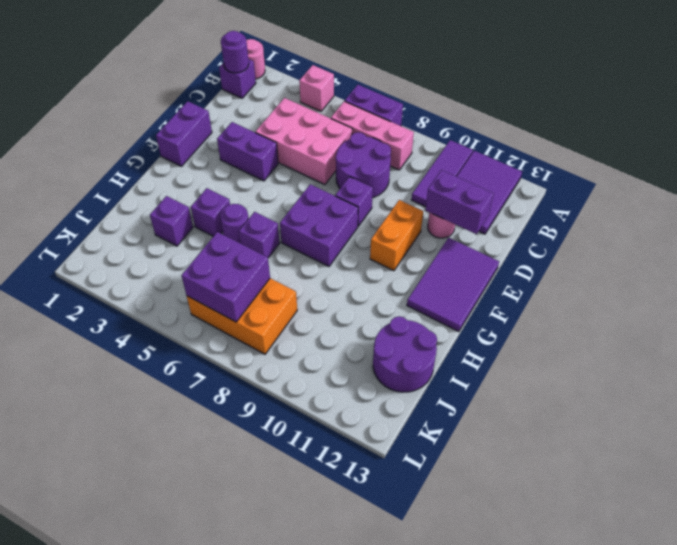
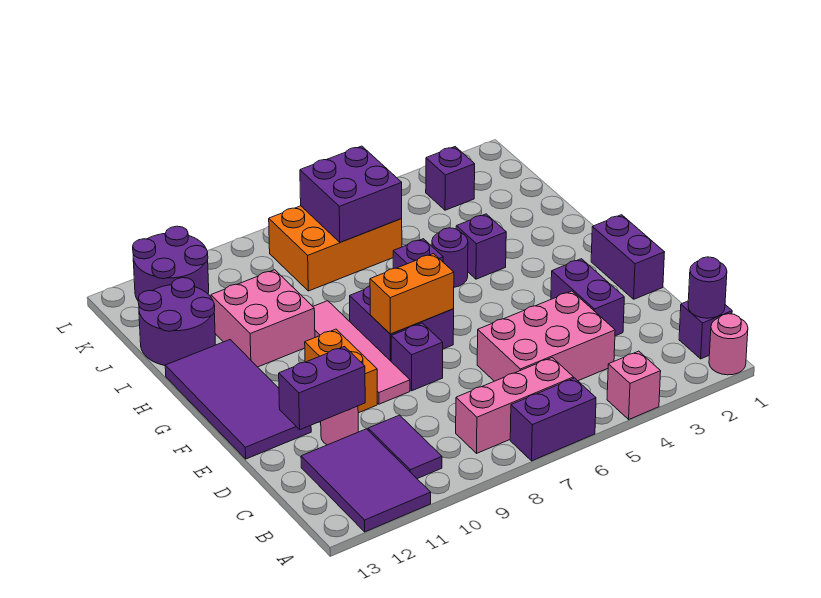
purple 1x3 tile [412,140,473,207] -> purple 1x2 tile [368,415,442,479]
purple 2x2 round brick [336,132,391,198] -> purple 2x2 round brick moved to [133,226,209,300]
purple 1x2 brick [217,122,278,181] -> purple 1x2 brick turned to [551,259,624,336]
none -> pink 1x4 tile [313,301,410,404]
purple 2x3 tile [407,238,499,332] -> purple 2x4 tile [165,340,311,459]
none -> orange 1x2 brick [370,254,454,334]
none -> pink 2x2 brick [211,270,315,367]
purple 1x1 brick [150,196,193,246] -> purple 1x1 brick moved to [426,147,475,210]

